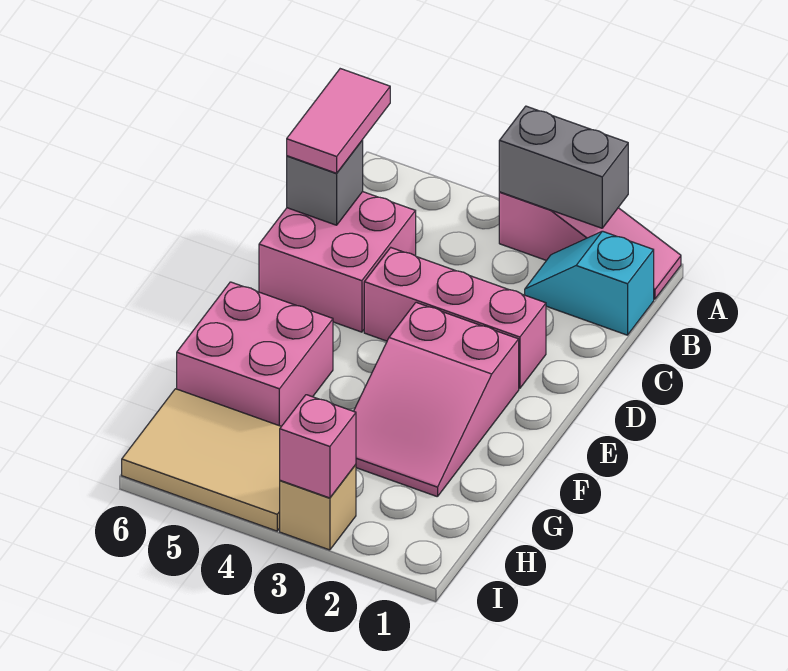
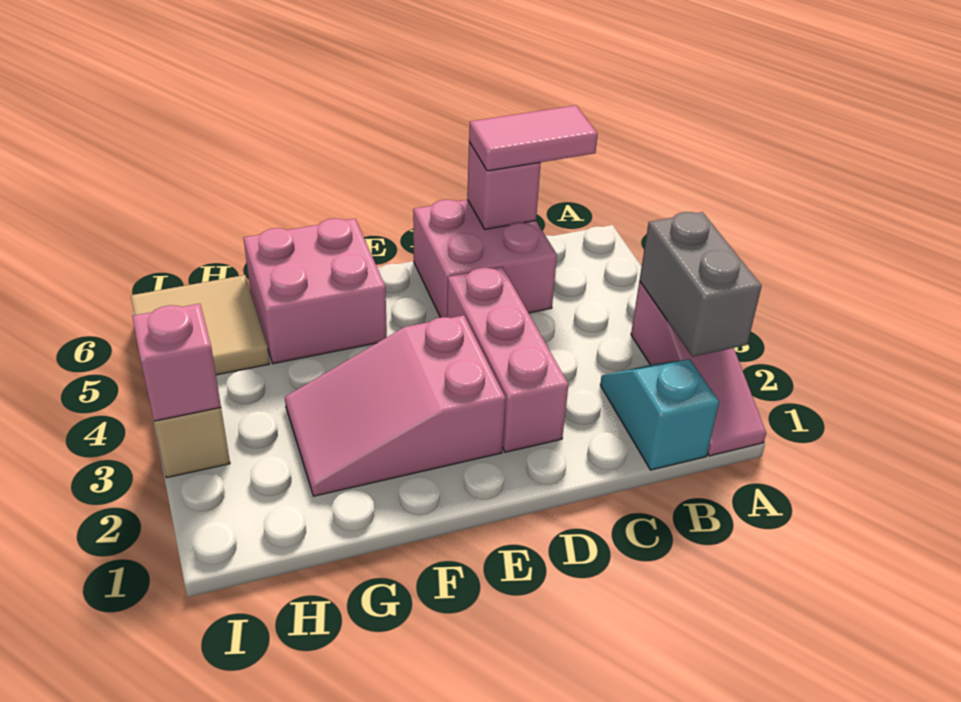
grey 1x1 brick [287,140,363,225] -> pink 1x1 brick [467,142,541,229]
tan 2x3 tile [122,389,281,531] -> tan 2x2 tile [131,275,270,375]

